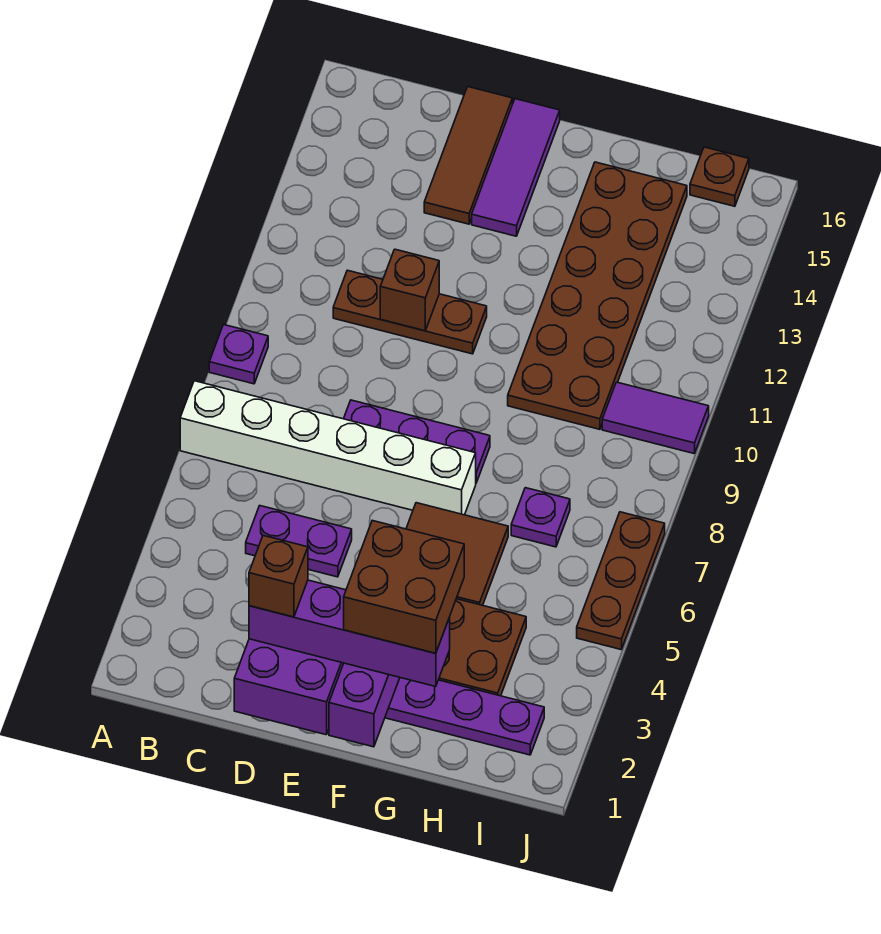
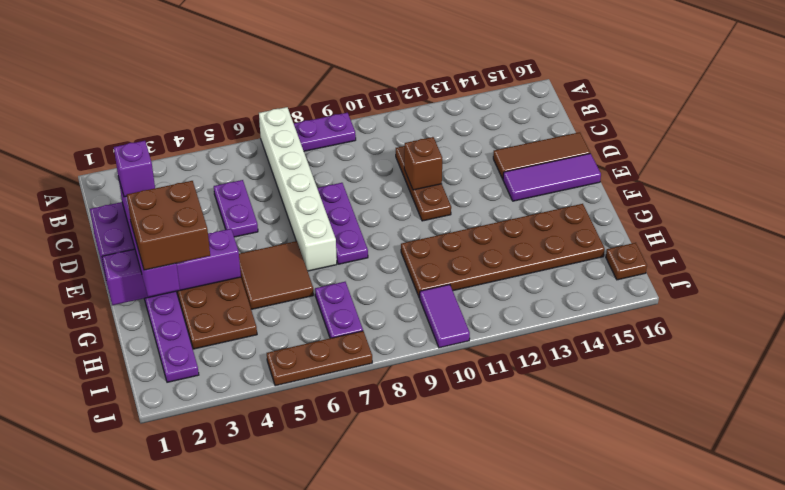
purple 1x1 plate [209,325,268,384] -> purple 1x2 plate [294,113,356,151]
brown 1x1 brick [249,536,308,617] -> purple 1x1 brick [114,141,155,197]
purple 1x1 plate [511,488,570,547] -> purple 1x2 plate [315,282,363,338]

